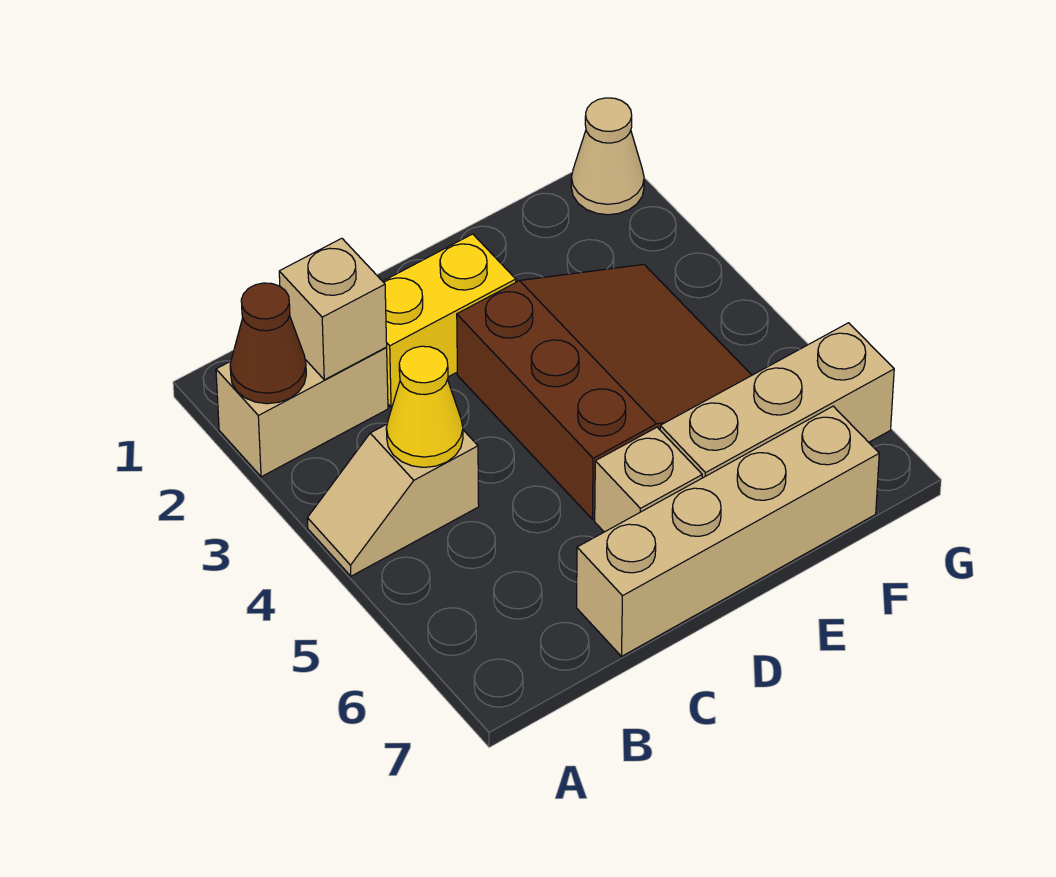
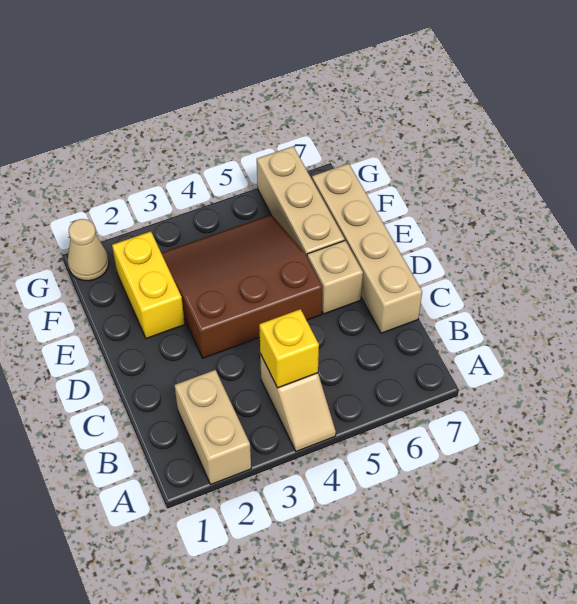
brown 1x1 cone [230,283,306,404] -> none
tan 1x1 brick [279,238,387,380] -> none
yellow 1x1 cone [386,346,463,467] -> yellow 1x1 brick [259,309,319,388]
yellow 1x2 brick [383,234,516,407] -> yellow 1x2 brick moved to [112,232,185,339]

